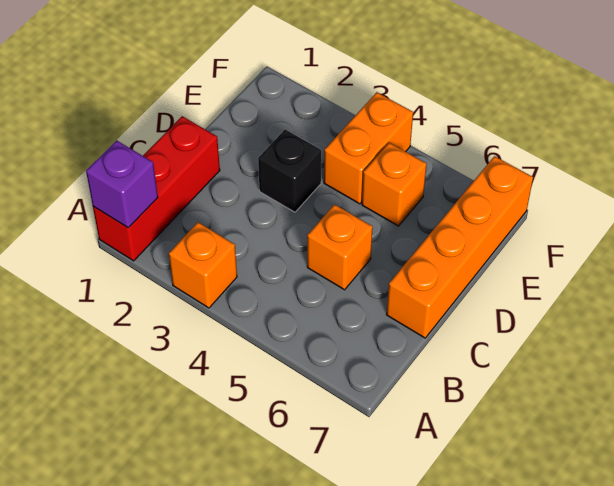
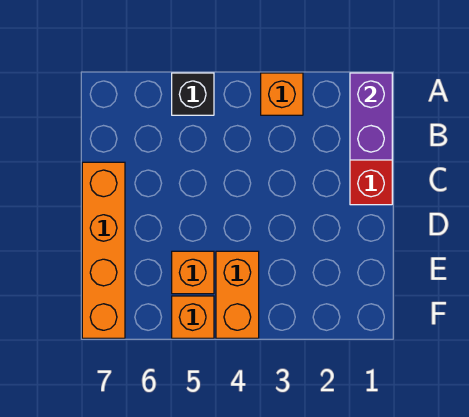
purple 1x1 brick [86,140,158,228] -> purple 1x2 brick [350,73,392,160]
orange 1x1 brick [307,204,373,290] -> orange 1x1 brick moved to [172,296,214,338]
black 1x1 brick [258,130,321,212] -> black 1x1 brick moved to [172,73,214,115]

